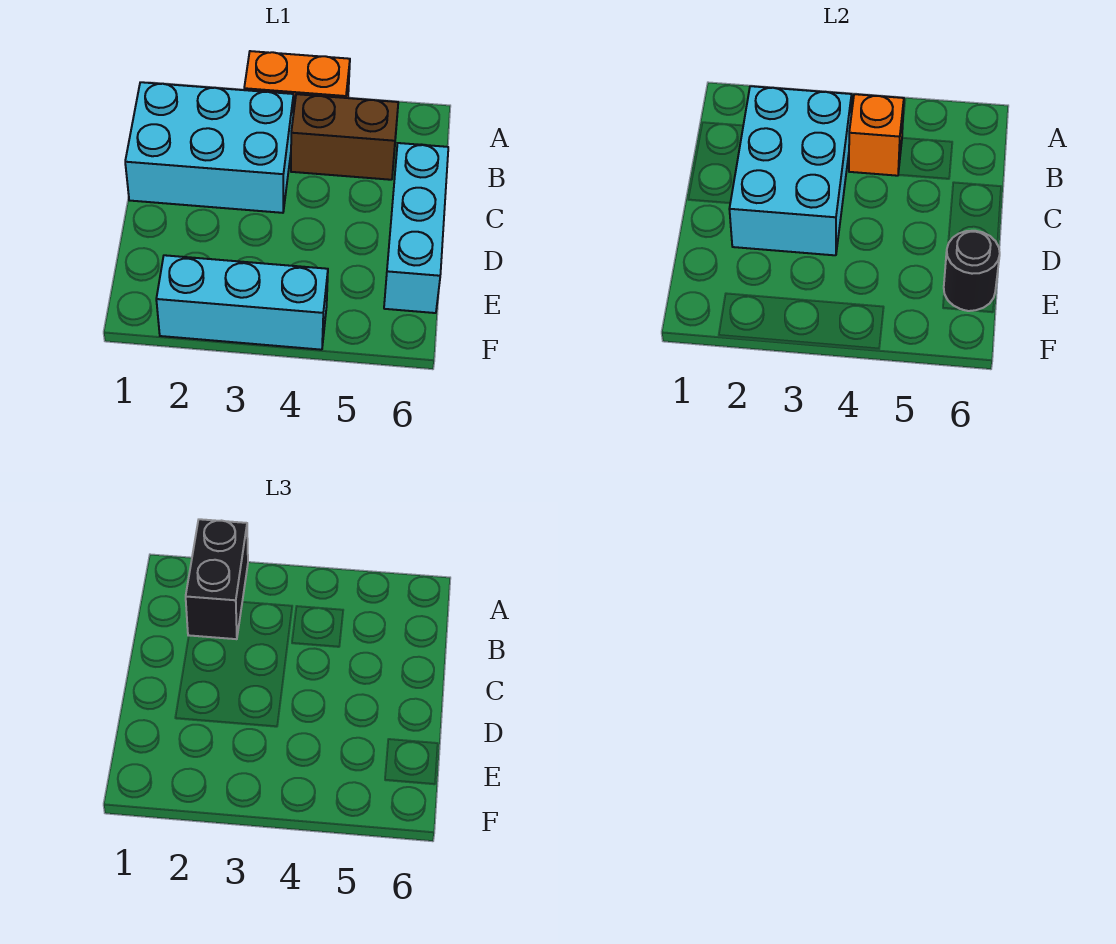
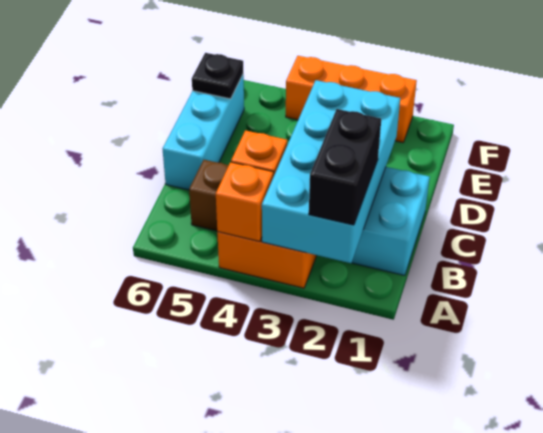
none -> orange 1x1 brick [216,162,273,242]
cyan 2x3 brick [729,86,852,255] -> cyan 2x4 brick [262,80,400,263]
black 1x1 round brick [944,231,1000,311] -> black 1x1 plate [192,53,243,99]
cyan 1x3 brick [156,255,328,350] -> orange 1x3 brick [286,56,417,143]

